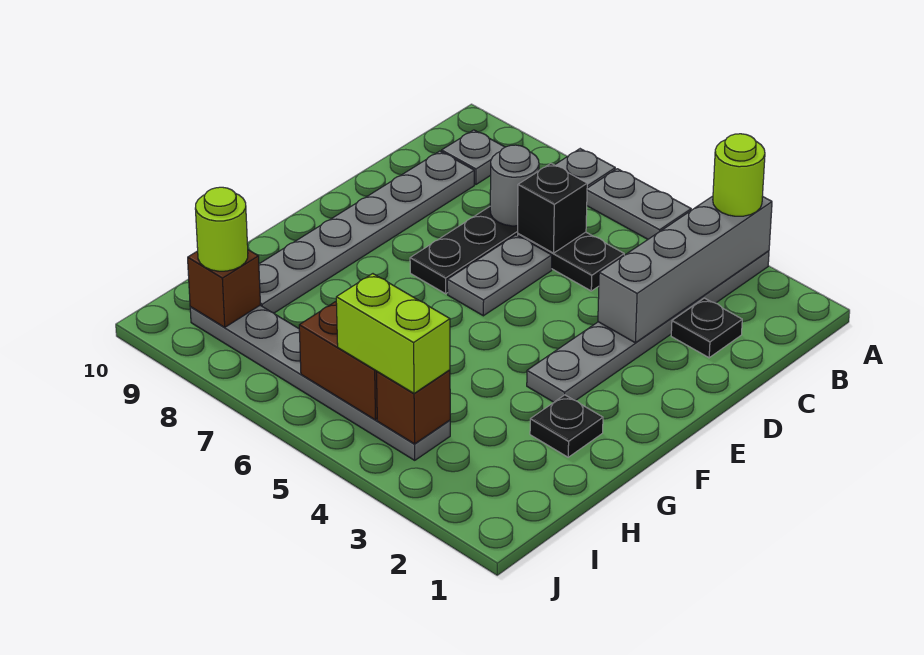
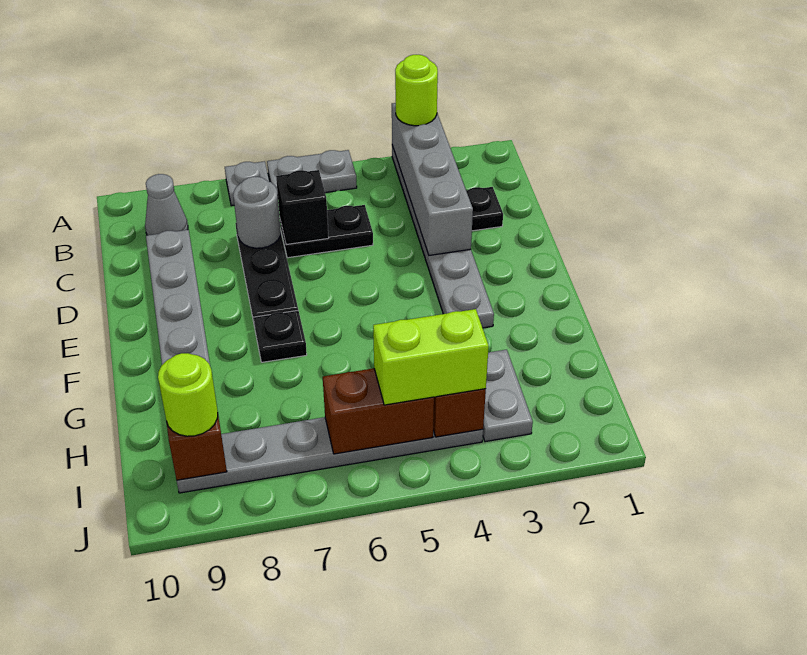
grey 1x1 plate [442,130,505,184] -> grey 1x1 cone [145,174,188,235]
grey 1x2 plate [447,235,552,316] -> grey 1x2 plate moved to [483,350,533,442]
black 1x1 plate [530,395,603,457] -> black 1x1 plate moved to [254,310,307,362]

